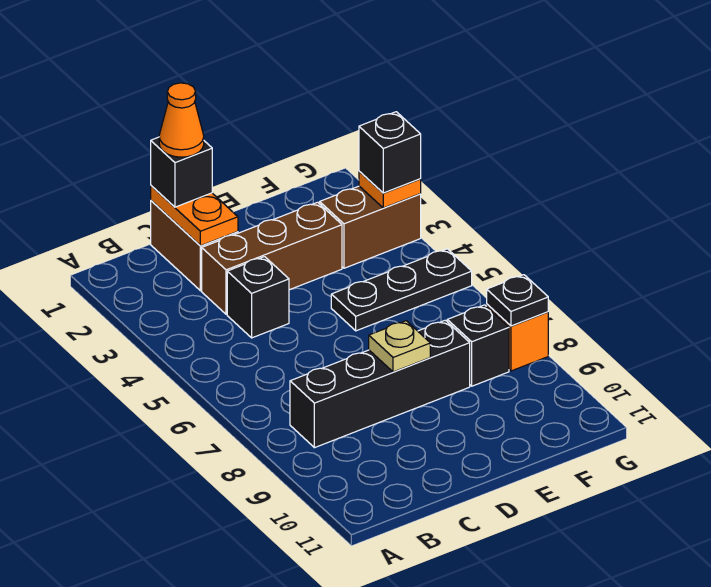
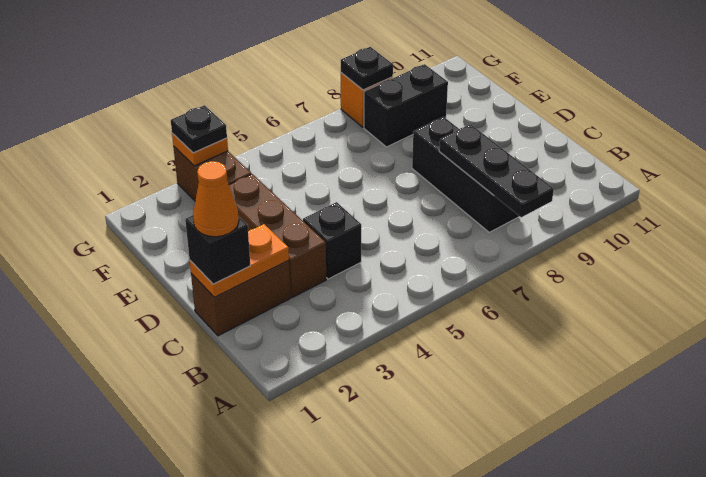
black 1x4 brick [290,320,470,448] -> black 1x3 brick [412,117,519,232]
tan 1x1 plate [369,321,430,372] -> none
black 1x3 plate [331,249,472,331] -> black 1x3 plate moved to [439,124,554,217]
black 1x1 brick [447,305,509,386] -> black 1x2 brick [364,64,448,147]
black 1x1 brick [359,112,421,193] -> black 1x1 plate [171,105,227,153]

